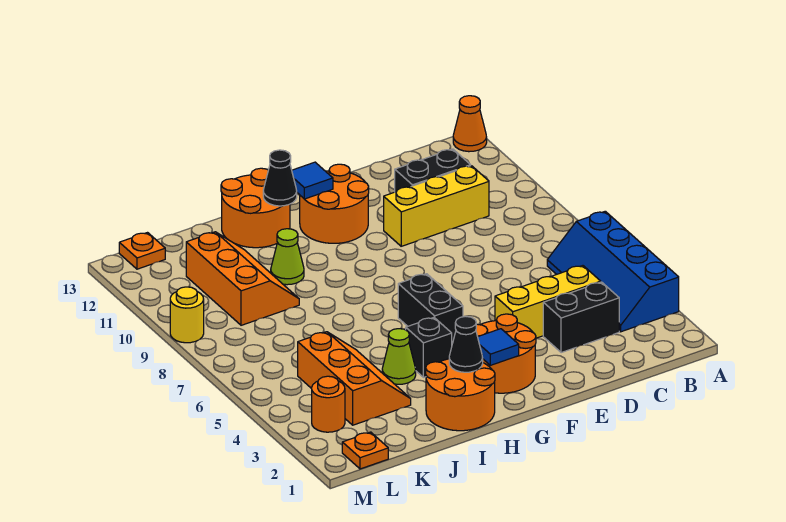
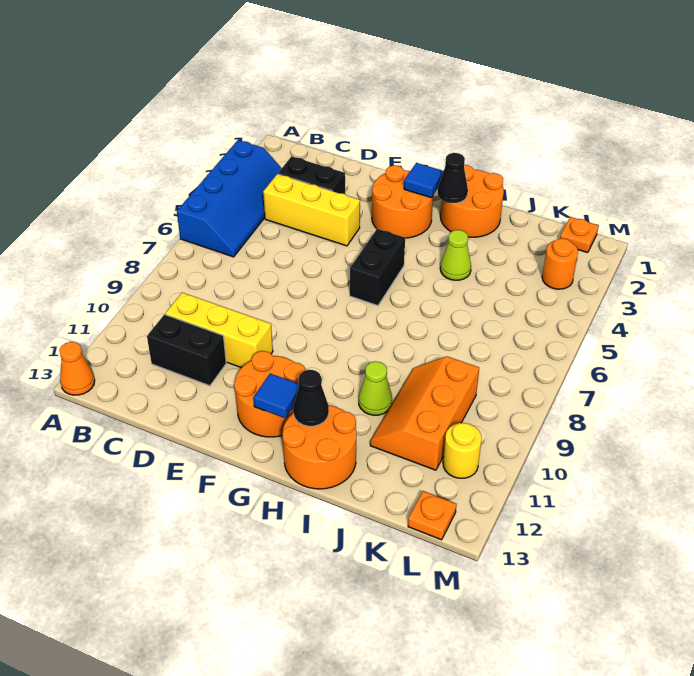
black 1x1 brick [406,317,452,377] -> none
orange 2x3 slope [298,332,411,425] -> none
yellow 1x1 round brick [170,287,204,343] -> yellow 1x1 round brick moved to [443,423,482,478]

